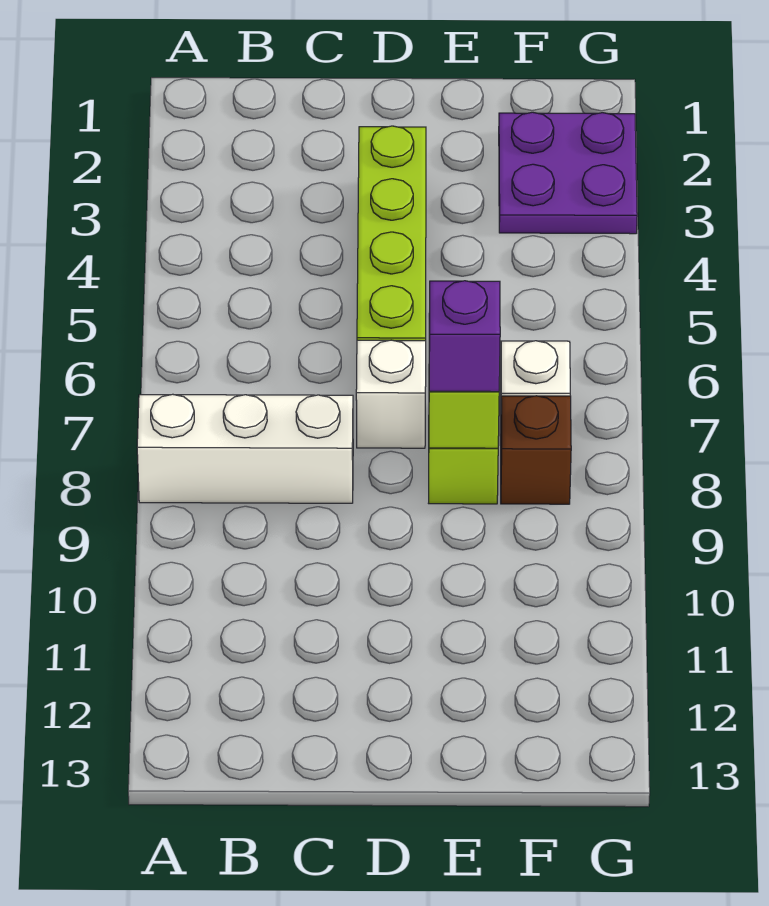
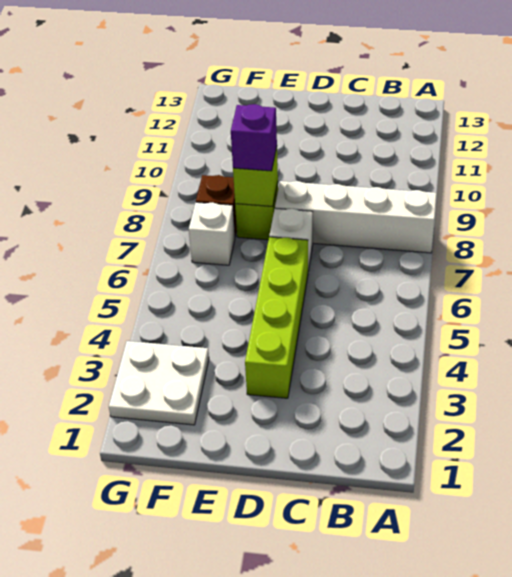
white 1x3 brick [137,394,353,503] -> white 1x4 brick [275,181,437,253]
purple 2x2 plate [499,112,637,234] -> white 2x2 plate [109,341,209,425]

